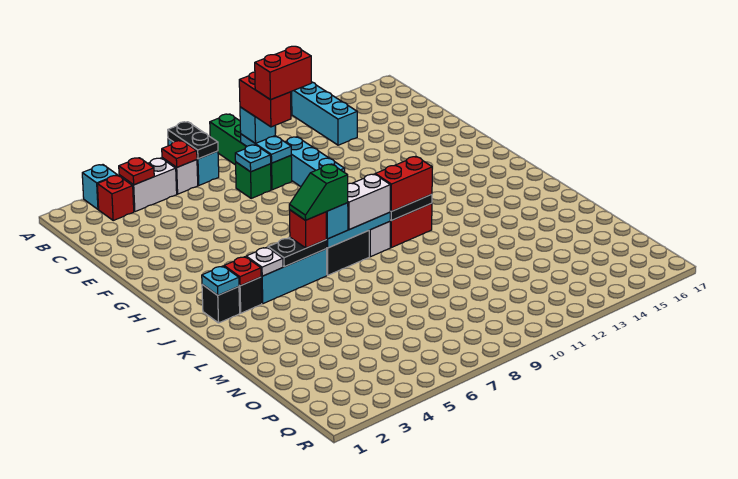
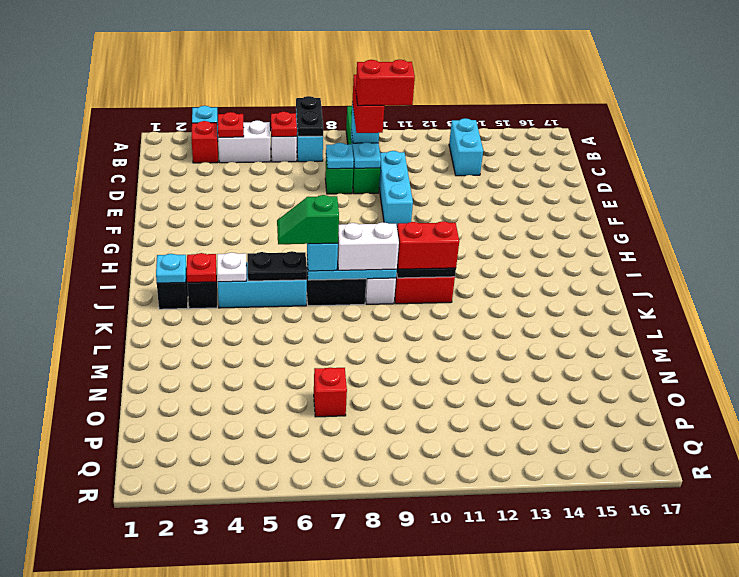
cyan 1x3 brick [292,82,357,145] -> cyan 1x2 brick [449,118,483,176]
red 1x1 brick [290,210,326,248] -> red 1x1 brick moved to [314,368,347,417]

